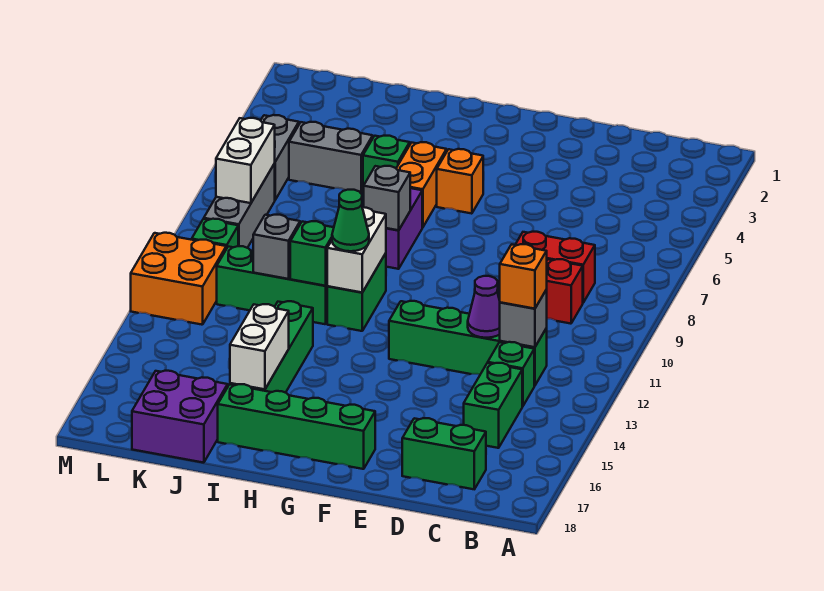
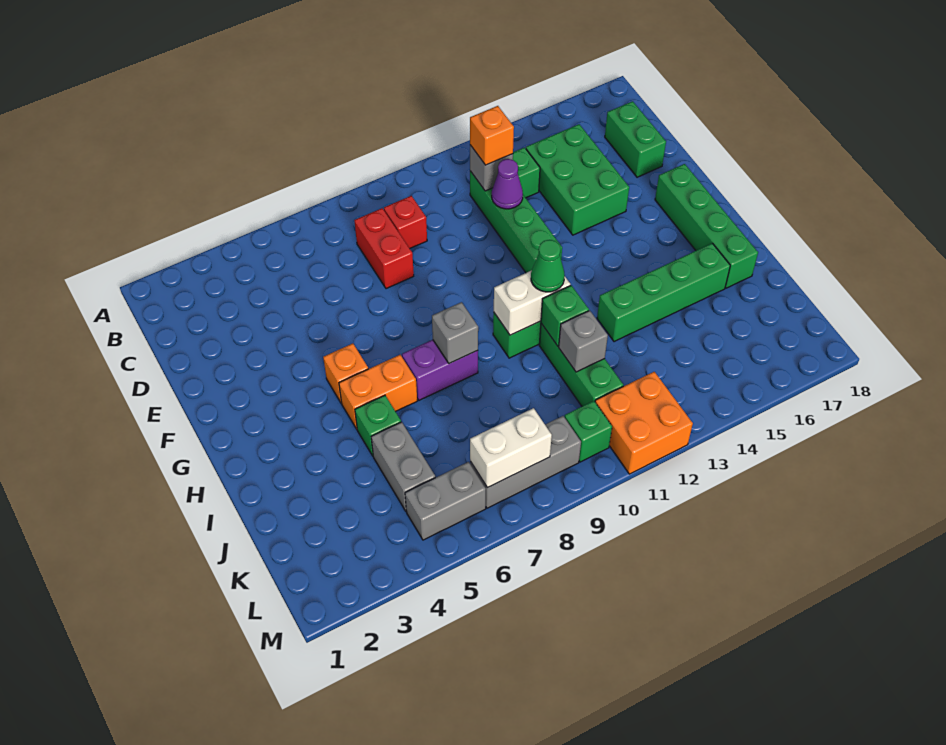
green 1x2 brick [464,363,522,448] -> green 2x3 brick [526,124,629,235]
white 1x2 brick [230,304,289,389] -> none
purple 2x2 brick [132,371,228,463] -> none

